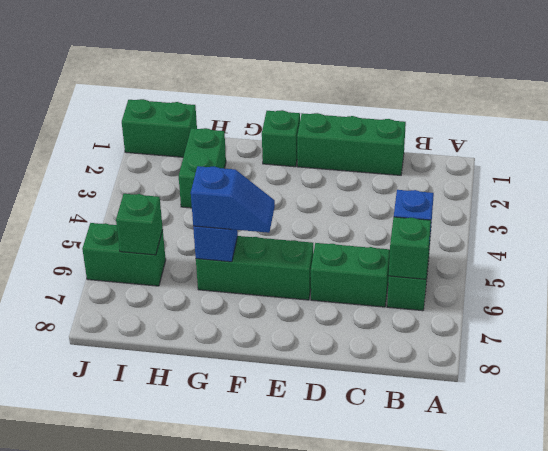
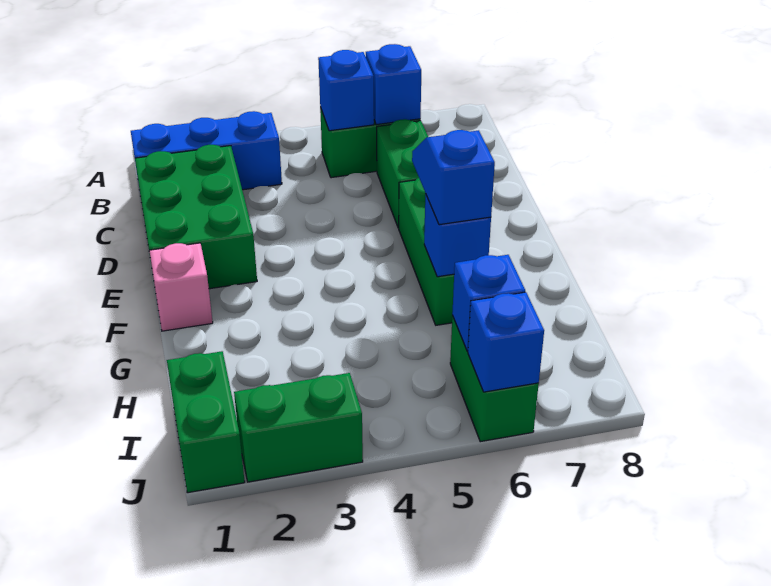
none -> blue 1x3 brick [131,111,282,190]
green 1x1 brick [389,217,431,279] -> blue 1x1 brick [366,44,421,125]
green 1x3 brick [297,113,406,175] -> green 2x3 brick [135,145,257,289]
green 1x1 brick [262,110,300,167] -> pink 1x1 brick [149,243,213,331]
green 1x2 brick [179,128,226,208] -> green 1x2 brick moved to [234,373,363,482]
green 1x1 brick [116,194,163,255] -> blue 1x1 brick [452,255,525,351]
none -> blue 1x1 brick [468,292,544,392]

